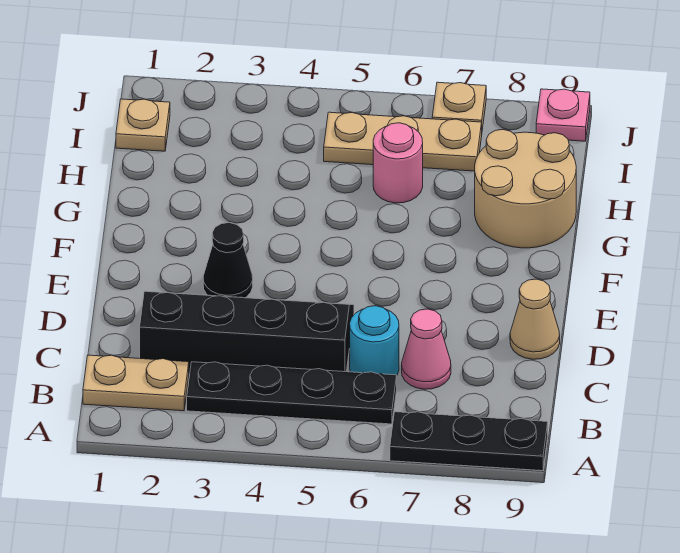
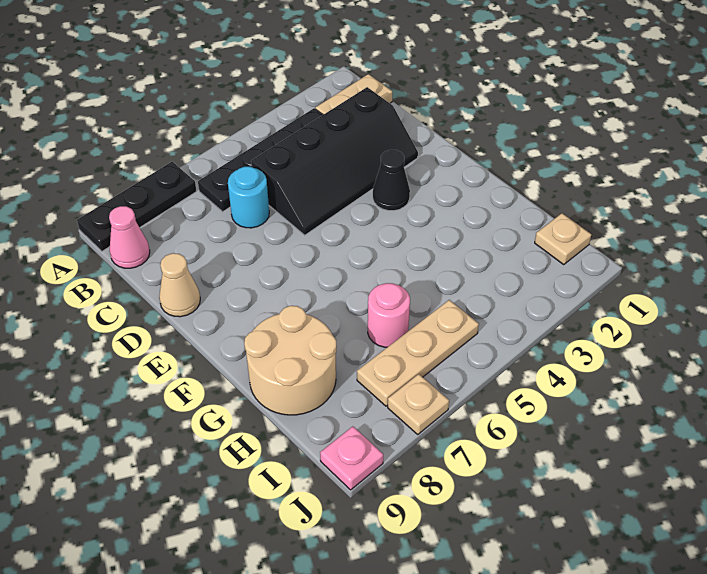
pink 1x1 cone [402,309,451,389] -> pink 1x1 cone moved to [109,206,150,268]

